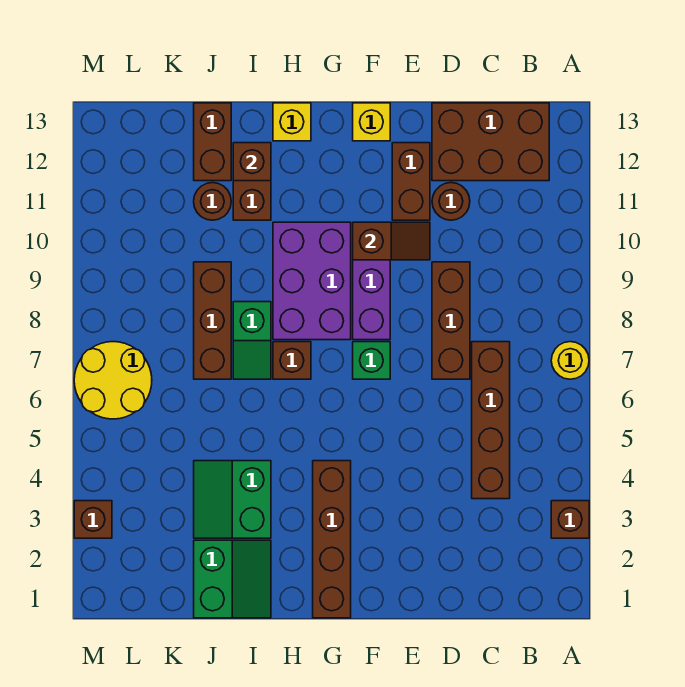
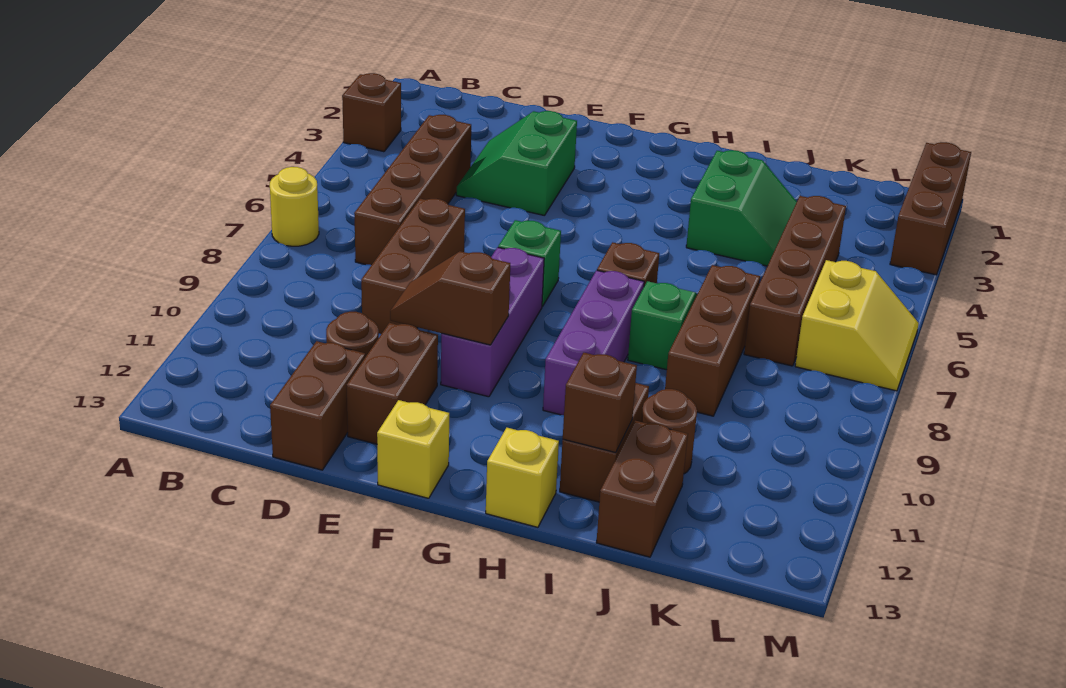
brown 2x3 brick [432,103,549,181] -> brown 1x2 brick [270,341,365,470]
brown 1x4 brick [313,461,351,618] -> brown 1x4 brick moved to [744,196,846,366]
purple 2x3 brick [273,222,351,340] -> purple 1x3 brick [543,270,644,415]
green 2x2 slope [194,540,271,618] -> green 2x2 slope moved to [456,111,577,216]
yellow 2x2 round brick [74,342,152,419] -> yellow 2x2 slope [795,260,919,391]
brown 1x1 brick [74,501,112,538] -> brown 1x3 brick [890,142,971,275]

